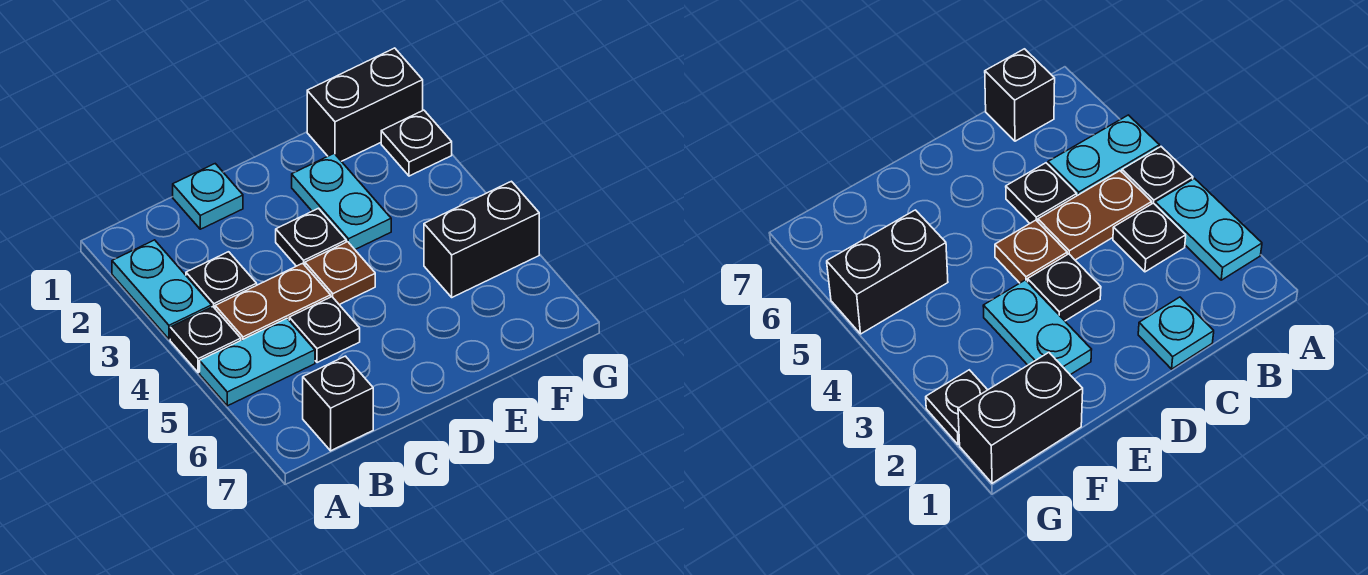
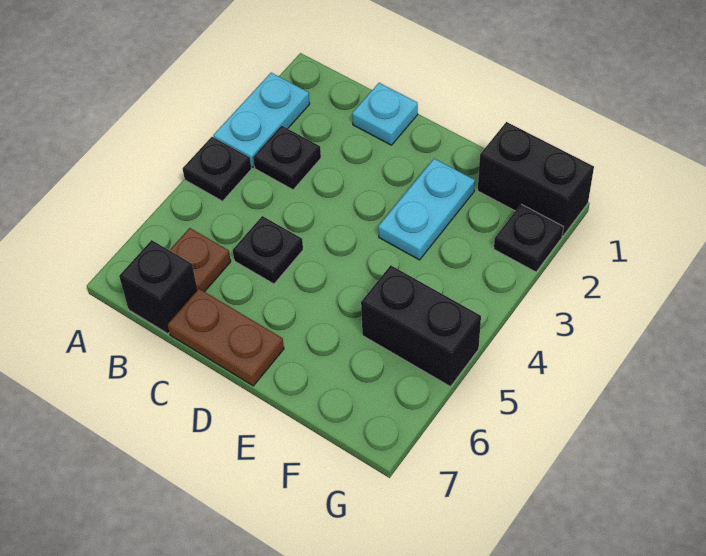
cyan 1x2 plate [200,318,315,406] -> none
brown 1x2 plate [215,263,331,340] -> brown 1x2 plate moved to [168,289,284,386]
black 1x1 plate [276,208,346,266] -> none
brown 1x1 plate [305,242,375,305] -> brown 1x1 plate moved to [170,228,231,292]

